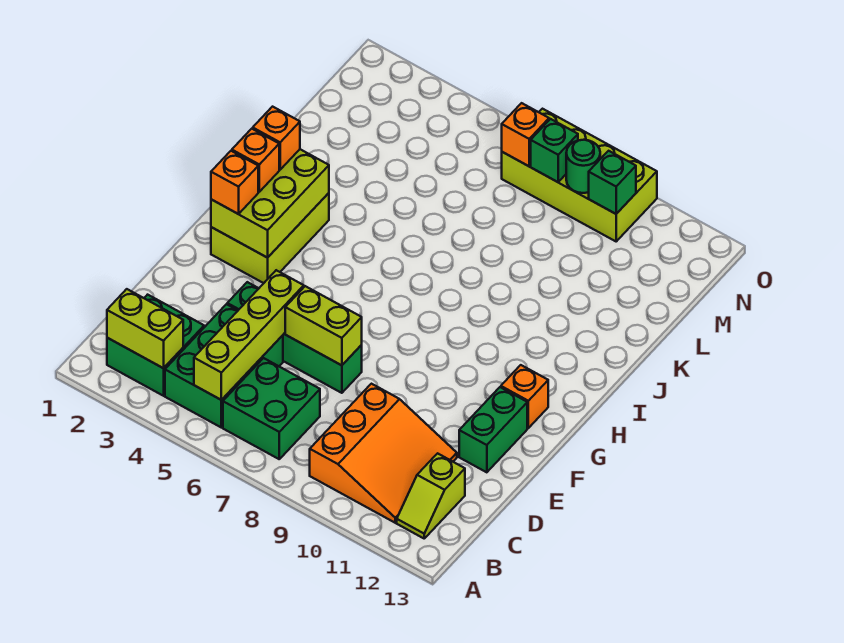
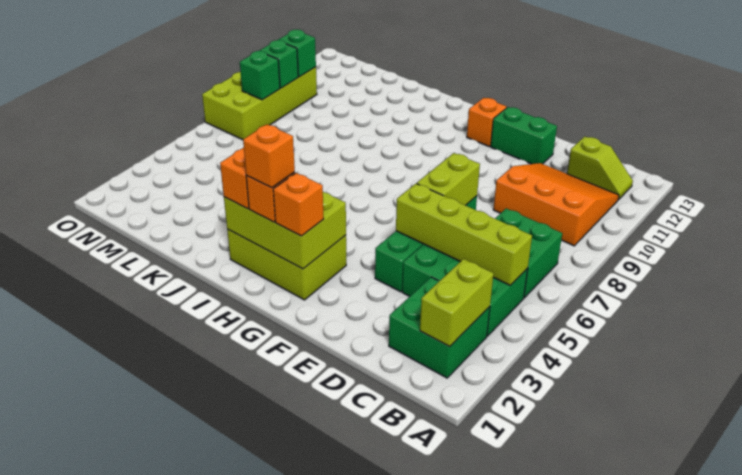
orange 1x1 brick [502,103,549,166] -> orange 1x1 brick moved to [243,124,295,188]
green 1x1 round brick [566,140,600,193] -> green 1x1 brick [259,40,298,88]

